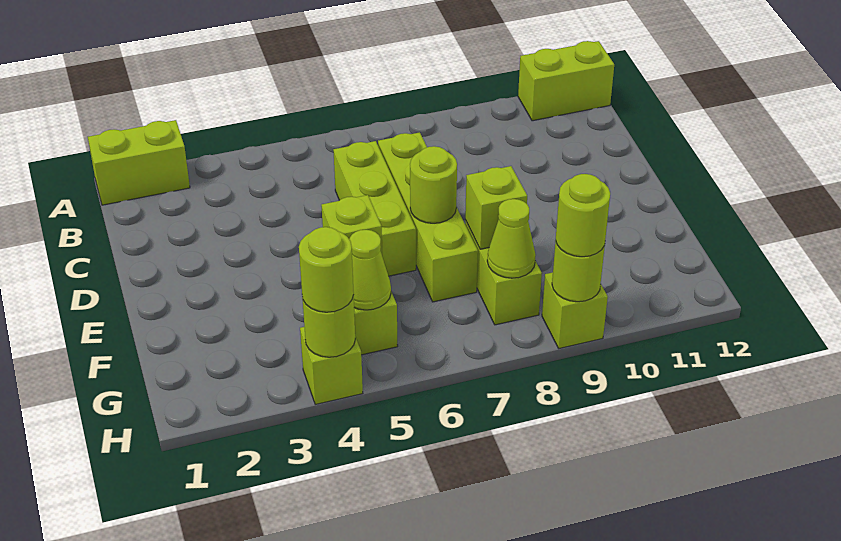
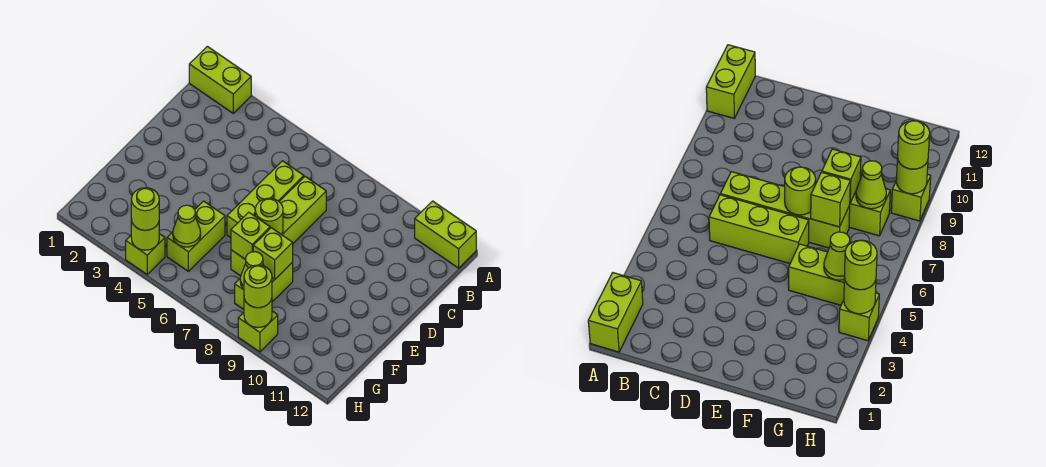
lime 1x1 brick [321,195,382,254] -> lime 1x1 brick moved to [231,212,270,260]

